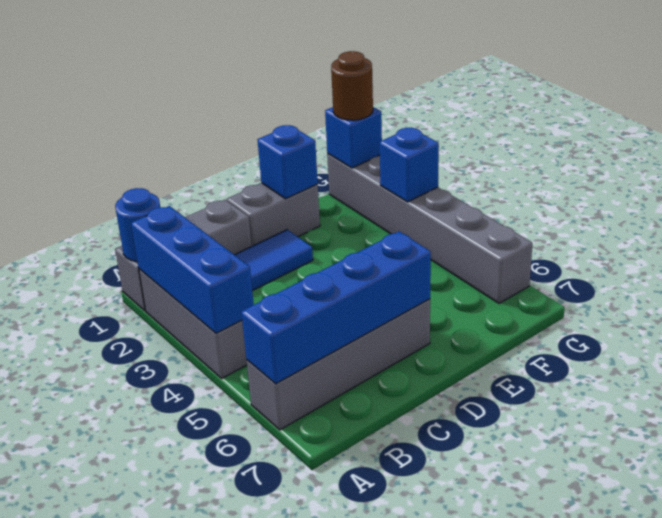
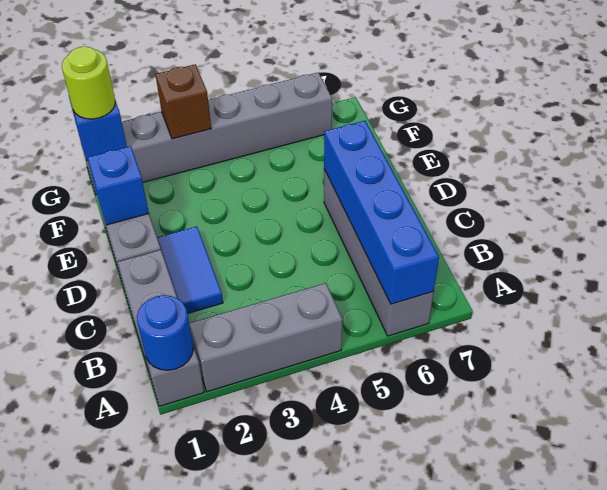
blue 1x3 brick [131,206,254,333] -> none
brown 1x1 round brick [331,51,373,120] -> lime 1x1 round brick [62,47,115,119]
blue 1x1 brick [380,128,439,202] -> brown 1x1 brick [155,64,211,139]

